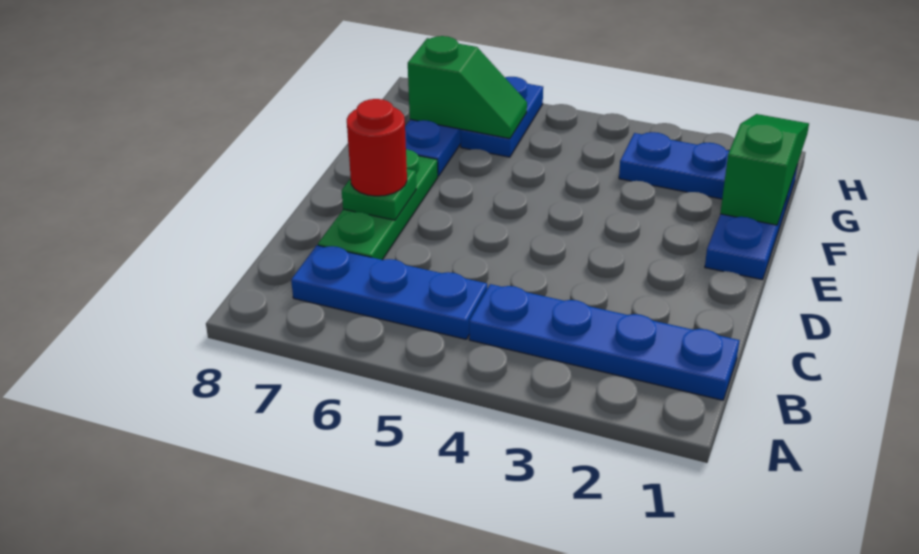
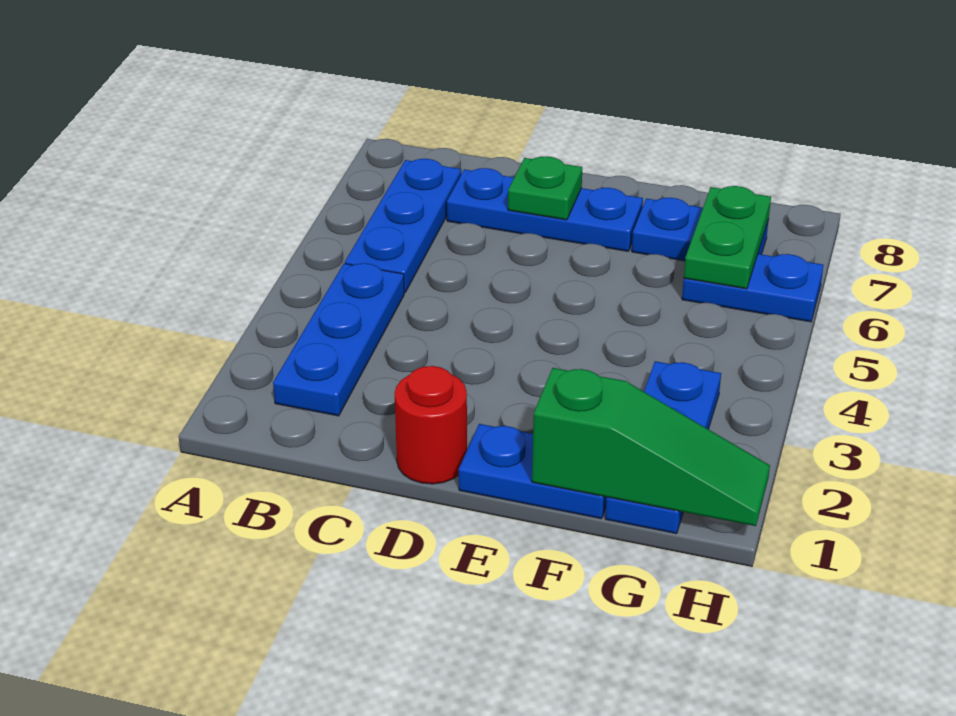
blue 1x4 plate [469,284,740,400] -> blue 1x3 plate [273,263,404,416]
green 1x3 plate [318,149,438,260] -> blue 1x3 plate [447,168,643,251]
red 1x1 round brick [347,99,407,196] -> red 1x1 round brick moved to [395,366,467,484]
green 1x2 slope [408,36,527,139] -> green 1x2 plate [684,186,771,289]

